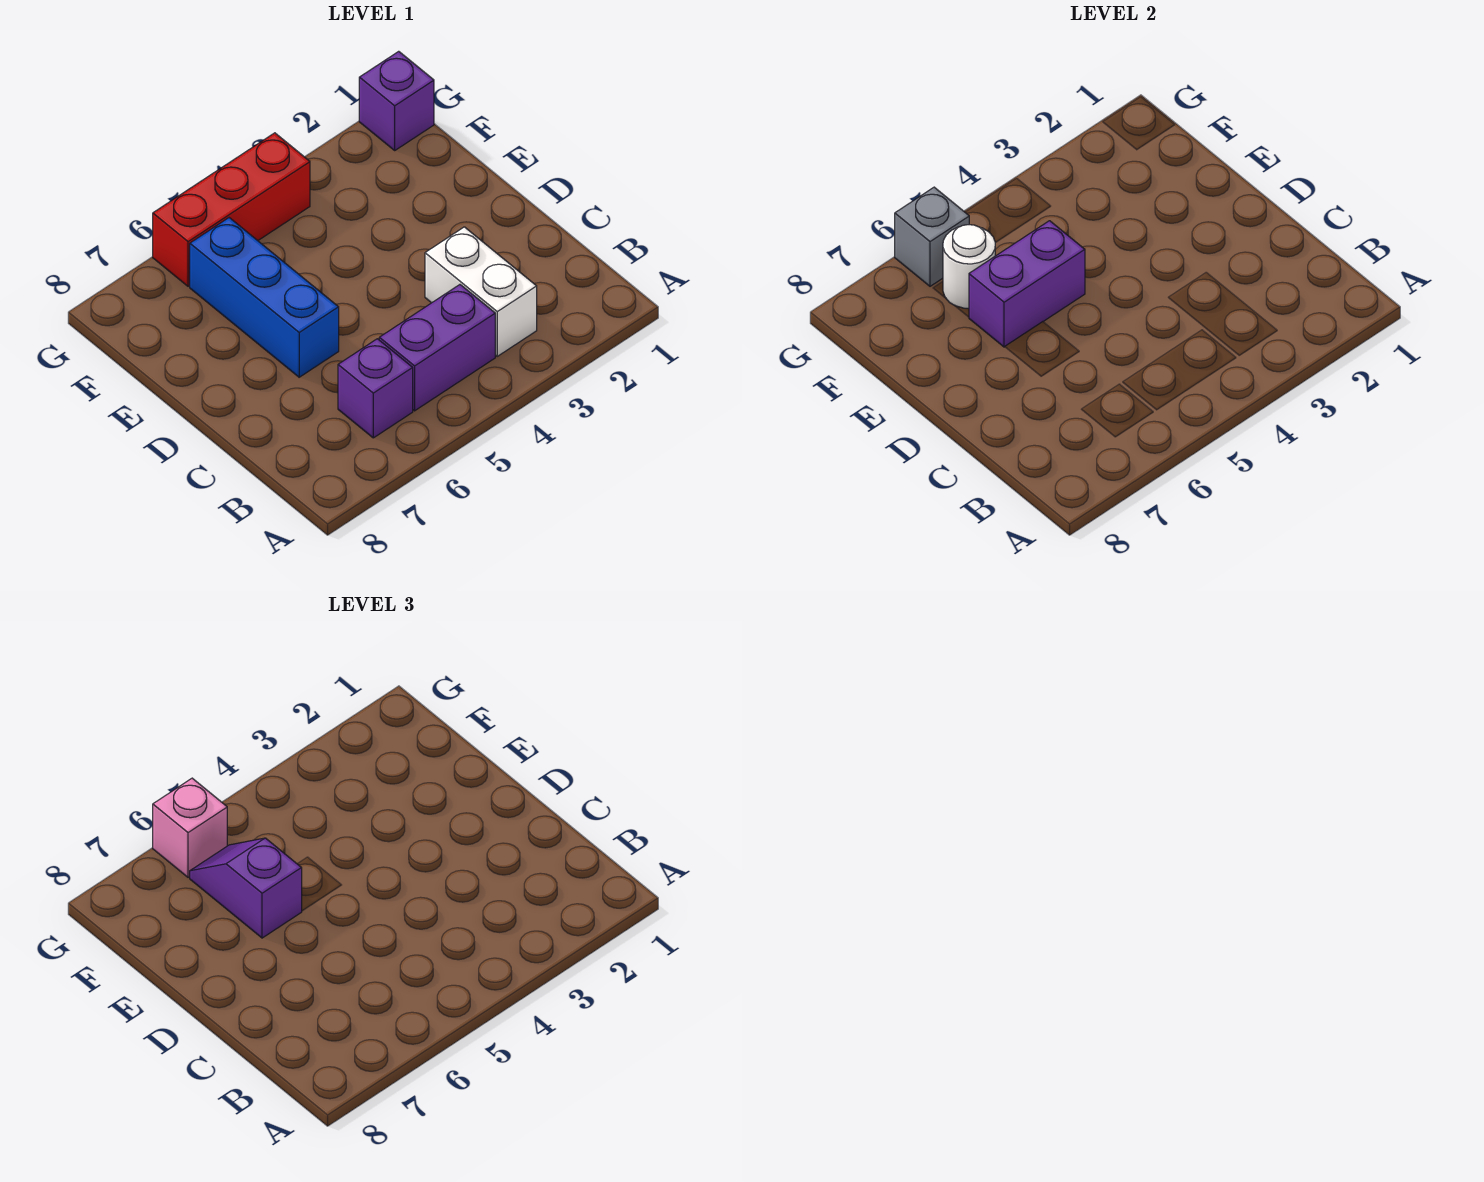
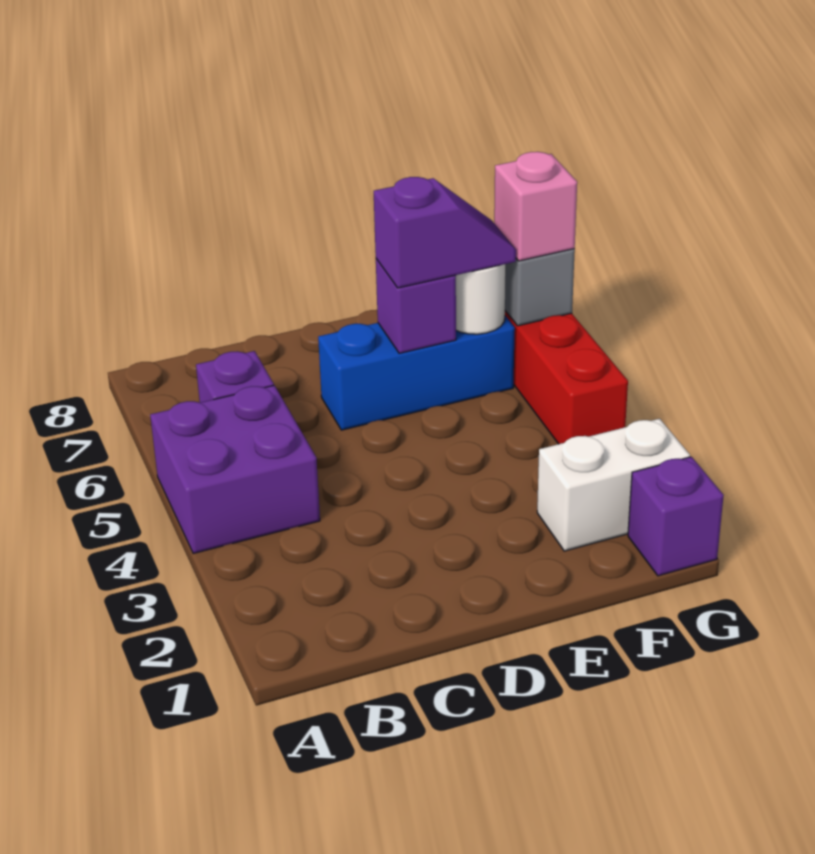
white 1x2 brick [425,227,537,356] -> white 1x2 brick moved to [537,419,690,551]
purple 1x2 brick [379,285,495,411] -> purple 2x2 brick [150,385,320,554]
purple 1x2 brick [969,221,1085,347] -> purple 1x1 brick [376,259,456,353]

